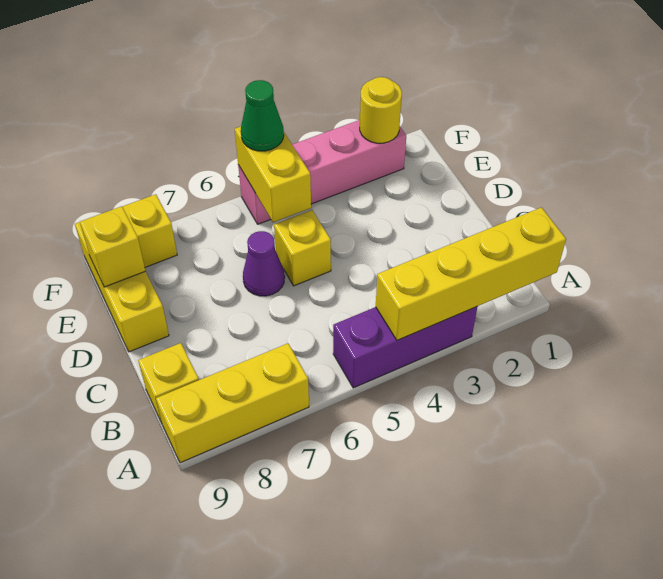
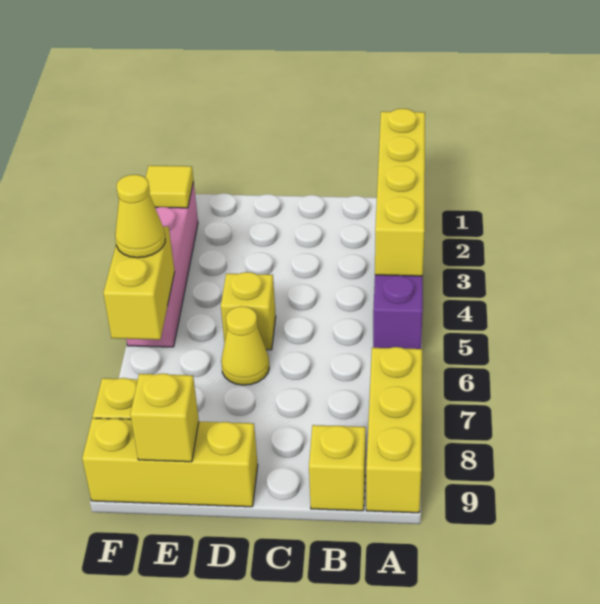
purple 1x1 cone [243,231,285,296] -> yellow 1x1 cone [221,306,269,385]
yellow 1x2 brick [235,126,311,222] -> yellow 1x2 brick turned to [103,227,175,340]
yellow 1x1 round brick [360,77,402,143] -> yellow 1x1 tile [146,166,194,208]
green 1x1 cone [241,80,284,151] -> yellow 1x1 cone [115,175,165,258]

